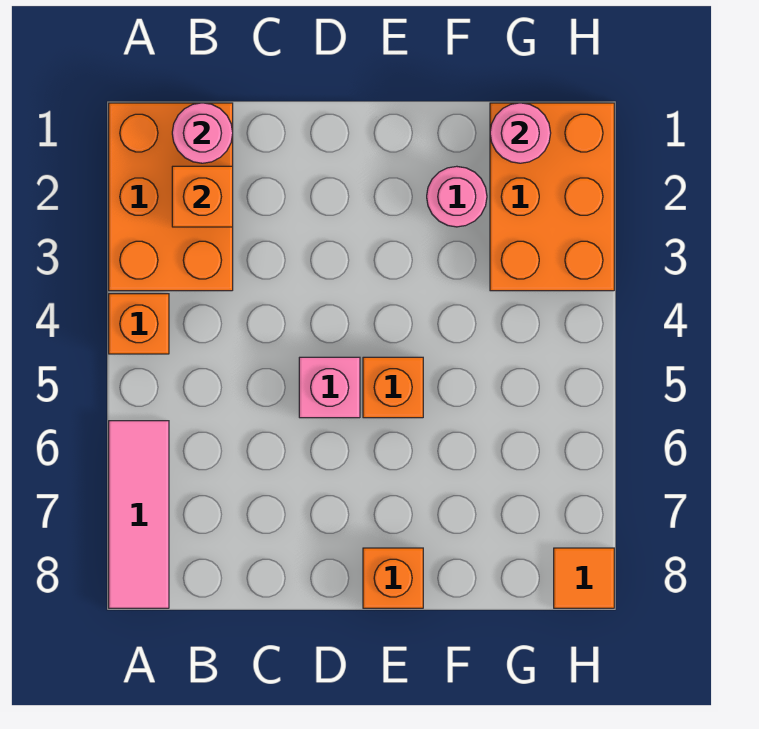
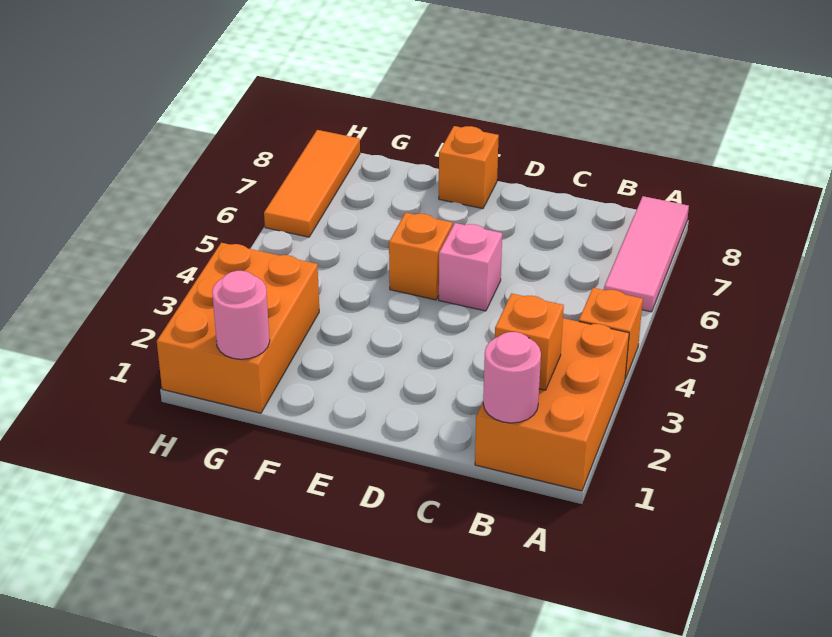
pink 1x1 round brick [427,166,487,227] -> none
orange 1x1 tile [554,548,614,608] -> orange 1x3 tile [264,130,360,237]

